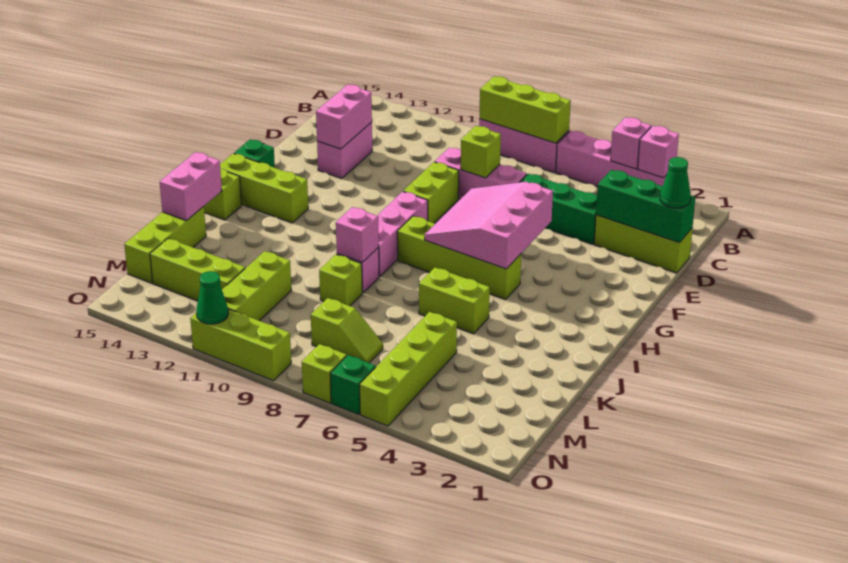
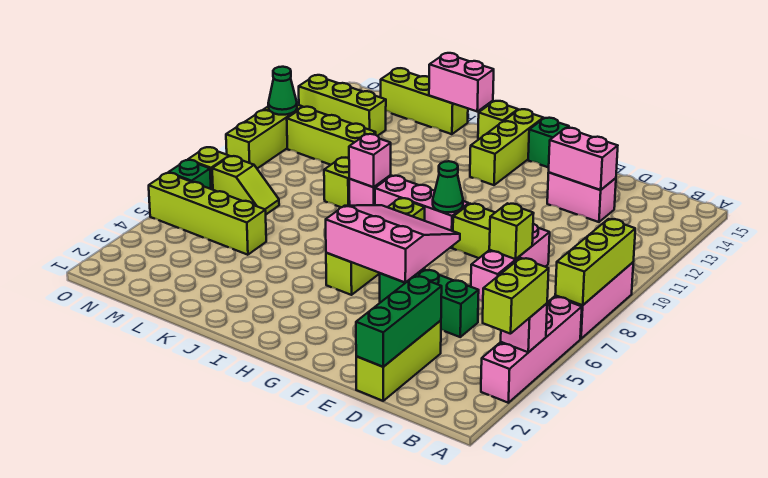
pink 1x1 brick [638,126,679,178] -> none
green 1x1 cone [660,157,691,208] -> green 1x1 cone moved to [433,161,463,212]
green 1x3 brick [520,174,597,244] -> green 1x3 brick turned to [380,269,479,337]
lime 1x2 brick [419,268,490,334] -> lime 1x2 brick moved to [483,258,549,334]
lime 1x2 slope [311,298,383,363] -> lime 1x2 slope turned to [212,156,279,214]
lime 1x3 brick [150,238,245,301] -> lime 1x3 brick turned to [299,75,386,136]

